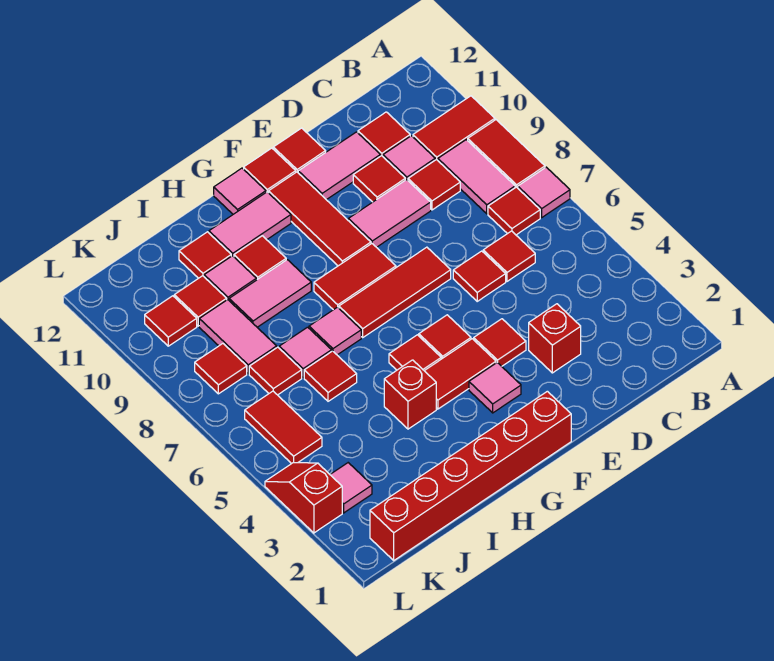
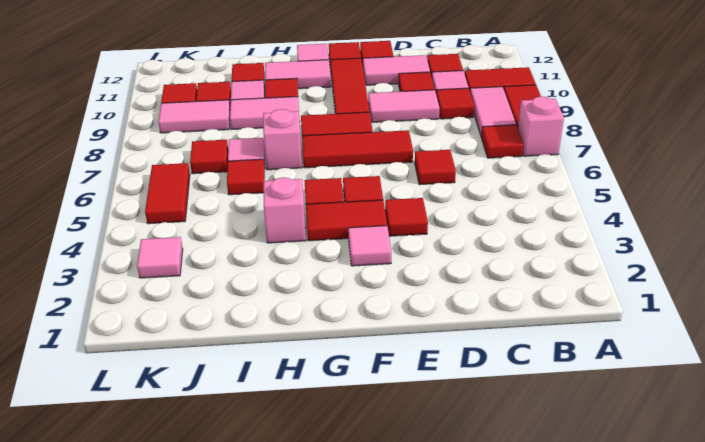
pink 1x1 tile [518,167,570,217] -> pink 1x1 brick [518,96,564,156]
red 1x1 tile [483,231,535,281] -> none
red 1x1 brick [529,304,581,373] -> none
red 1x6 brick [370,391,571,560] -> none
red 1x1 brick [384,360,436,429] -> pink 1x1 brick [264,177,306,243]
pink 1x1 tile [309,307,361,355] -> pink 1x1 brick [263,109,302,170]
pink 1x2 tile [199,300,277,374] -> pink 1x2 tile turned to [158,100,230,133]
red 1x1 tile [195,344,247,394] -> none
red 1x2 slope [265,462,342,533] -> none

